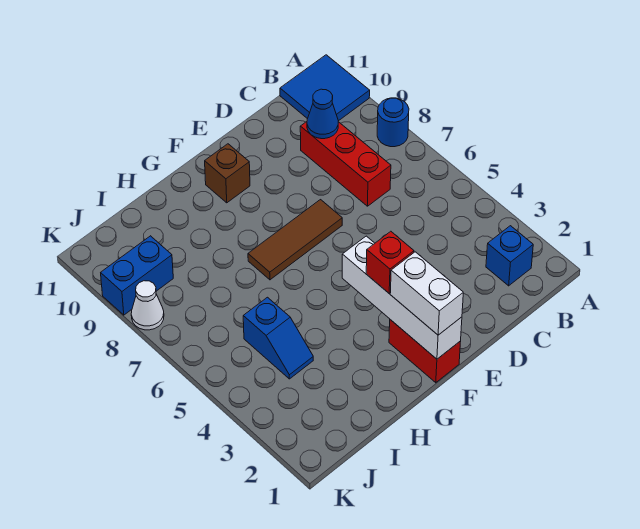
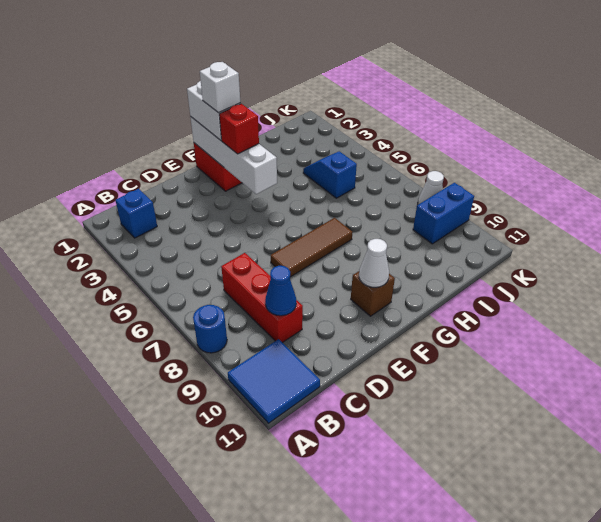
none -> white 1x1 brick [200,62,240,113]
none -> white 1x1 cone [359,239,389,287]

